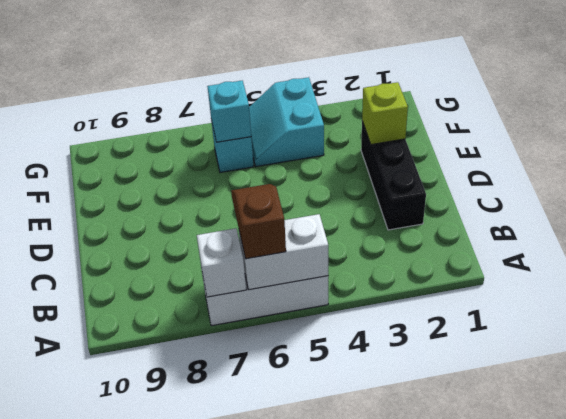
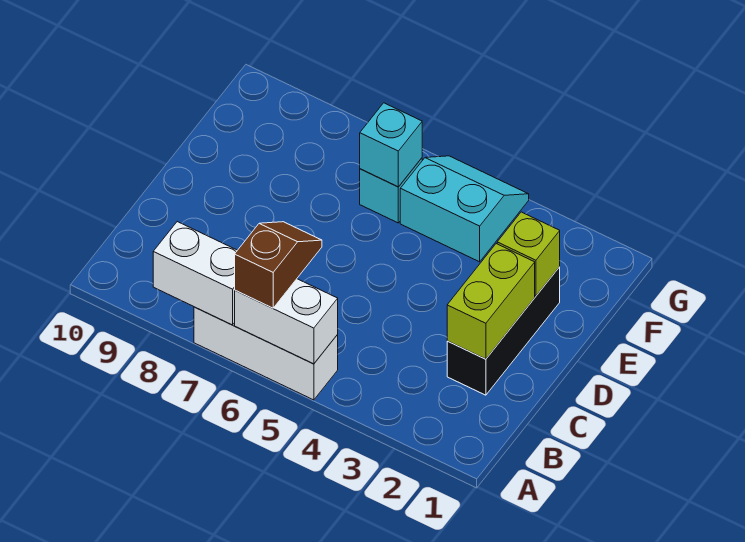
white 1x1 brick [197,228,246,297] -> white 1x2 brick [153,222,237,325]
none -> lime 1x2 brick [447,244,535,359]
cyan 2x2 slope [249,77,324,167] -> cyan 2x2 slope turned to [400,156,529,262]

